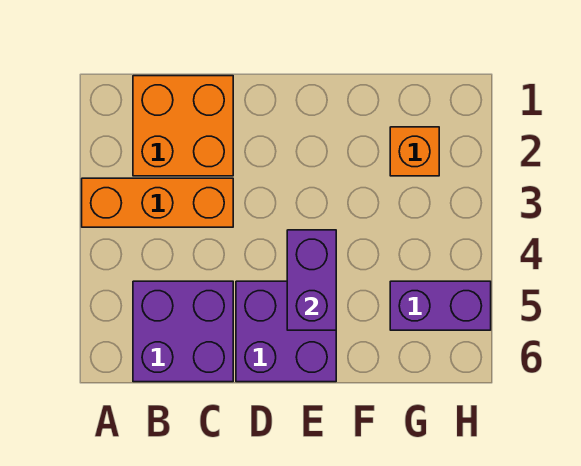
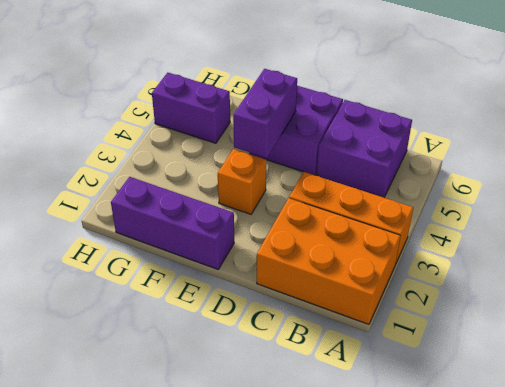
orange 2x2 brick [133,76,233,176] -> orange 2x3 brick [257,198,401,324]
none -> purple 1x3 brick [111,177,234,269]
orange 1x1 brick [390,127,439,176] -> orange 1x1 brick moved to [218,149,266,214]

